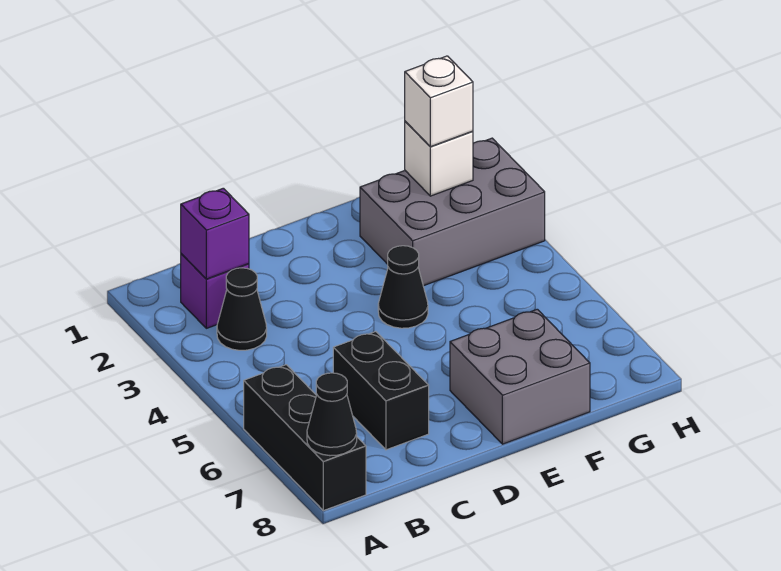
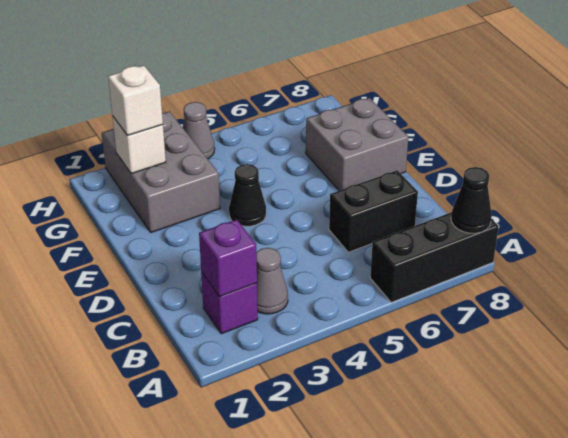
black 1x1 cone [217,268,267,350] -> grey 1x1 cone [256,248,288,314]
none -> grey 1x1 cone [183,102,215,159]

